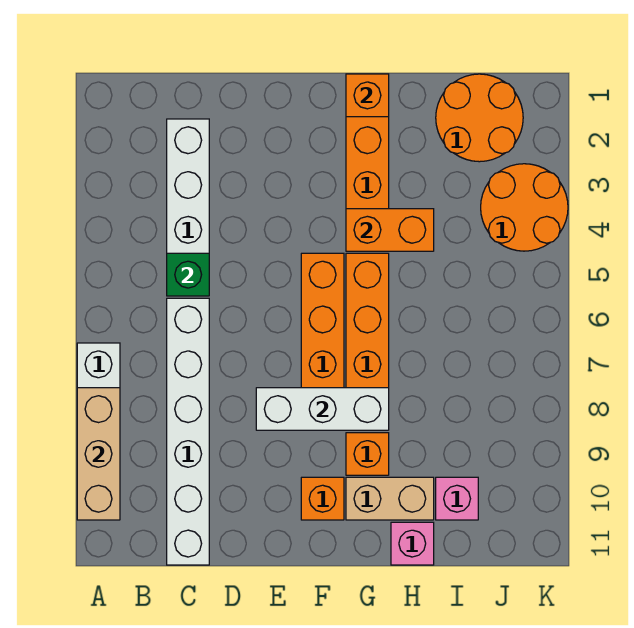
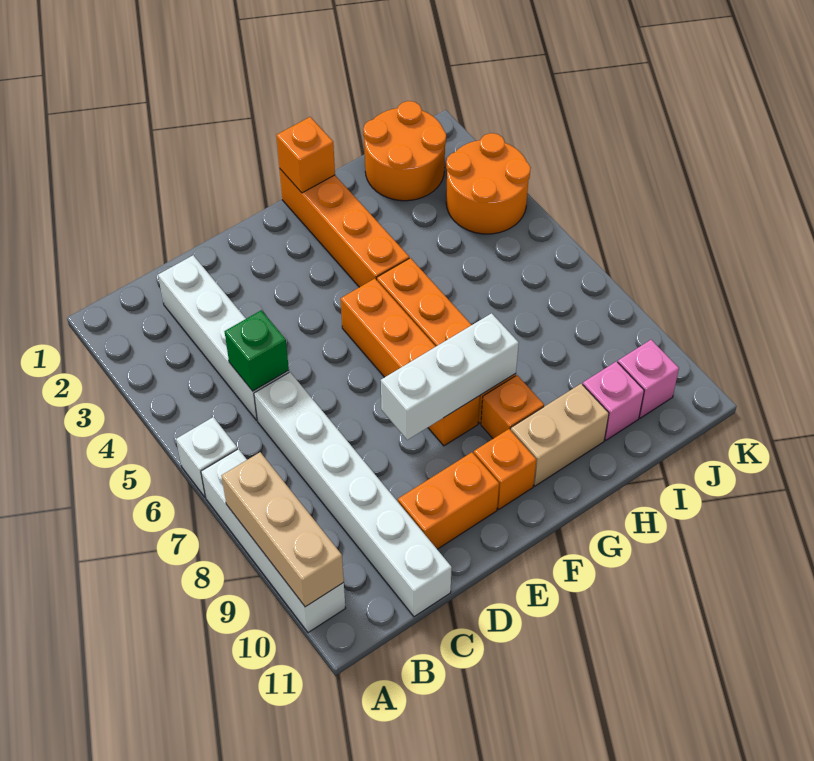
none -> white 1x1 brick [176,417,237,497]
orange 1x2 brick [346,209,434,251] -> orange 1x2 brick moved to [398,452,499,549]
pink 1x1 brick [391,522,434,565] -> pink 1x1 brick moved to [618,340,679,418]

